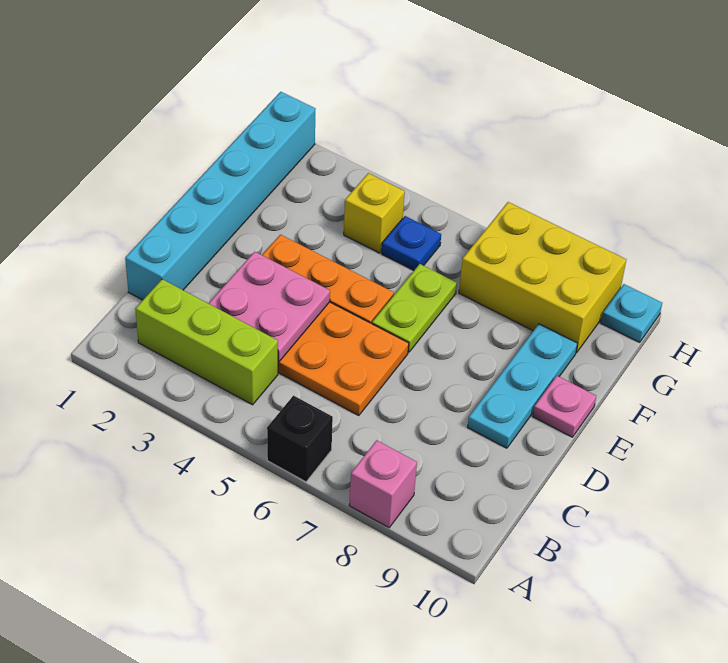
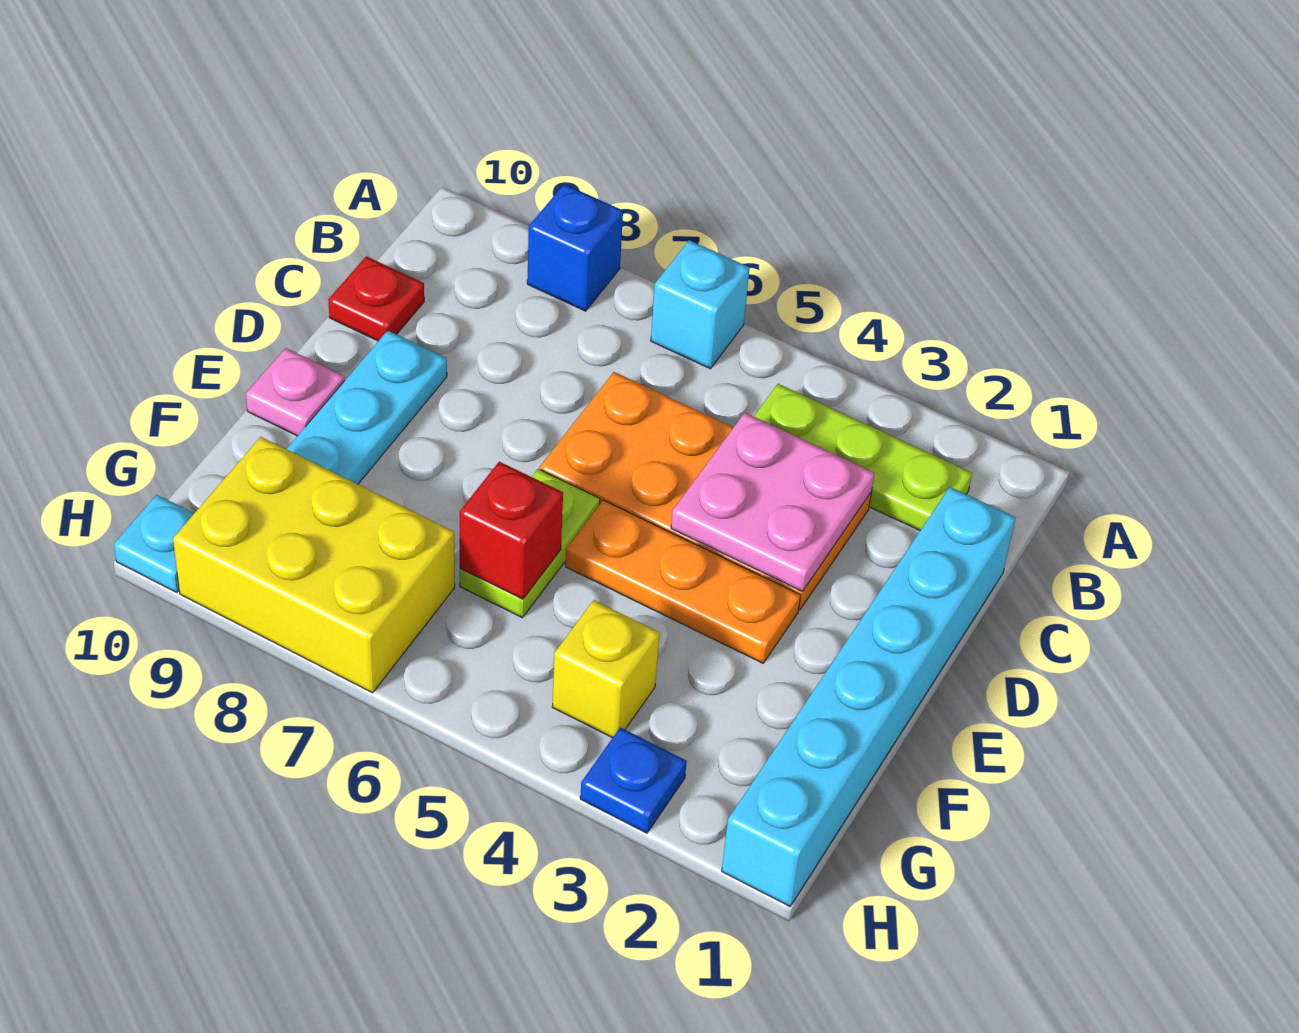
black 1x1 brick [267,396,333,482] -> cyan 1x1 brick [651,240,750,369]
pink 1x1 brick [349,440,417,528] -> blue 1x1 brick [527,184,623,311]
lime 1x3 brick [135,279,278,405] -> lime 1x3 plate [754,384,972,530]
none -> red 1x1 plate [328,256,424,341]
none -> red 1x1 brick [460,462,563,599]
blue 1x1 plate [382,216,441,270] -> blue 1x1 plate moved to [580,727,687,833]

